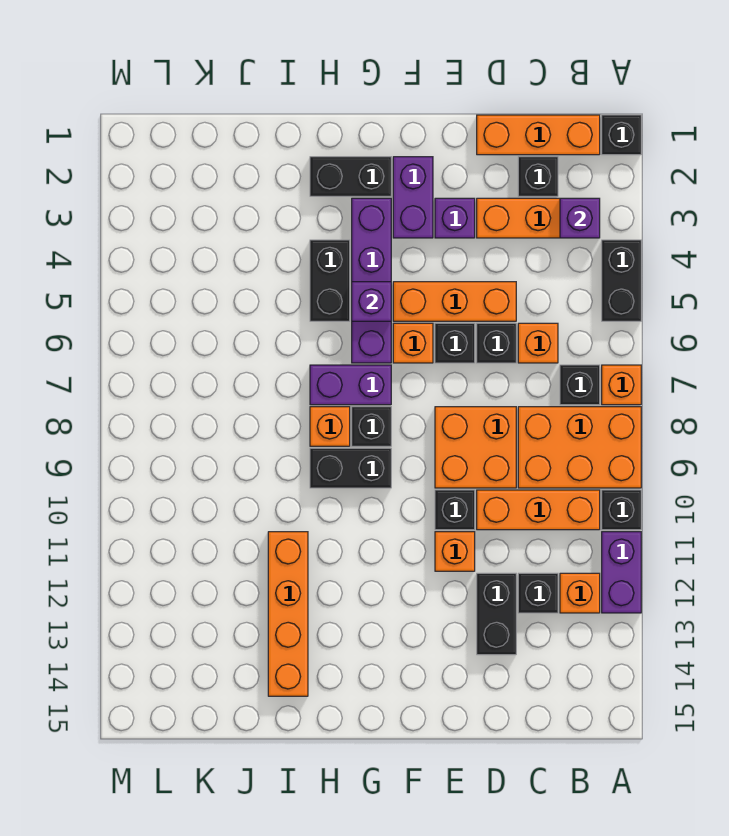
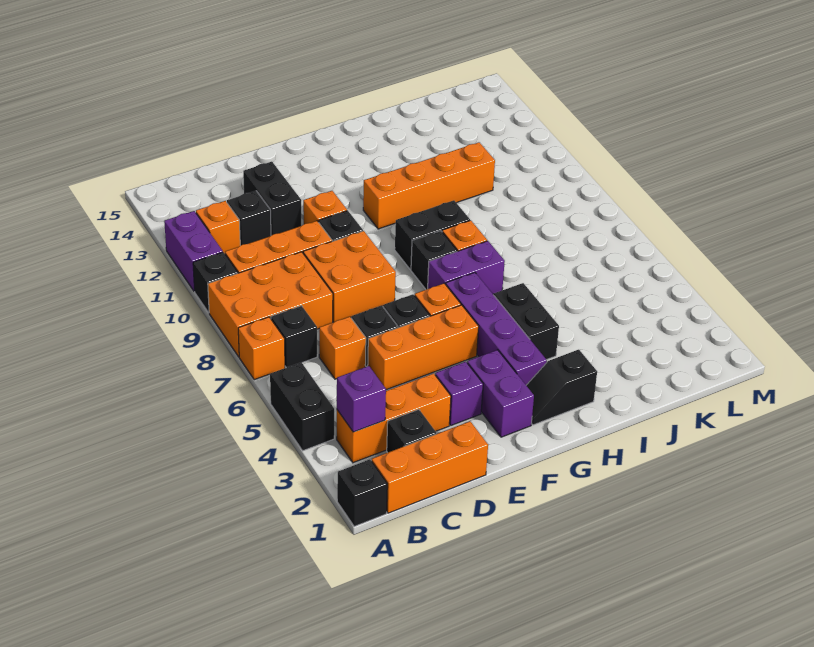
black 1x2 brick [310,157,391,196] -> black 1x2 slope [526,350,597,425]
purple 1x1 brick [352,282,391,321] -> none
orange 1x4 brick [268,532,308,696] -> orange 1x4 brick turned to [363,142,495,229]

